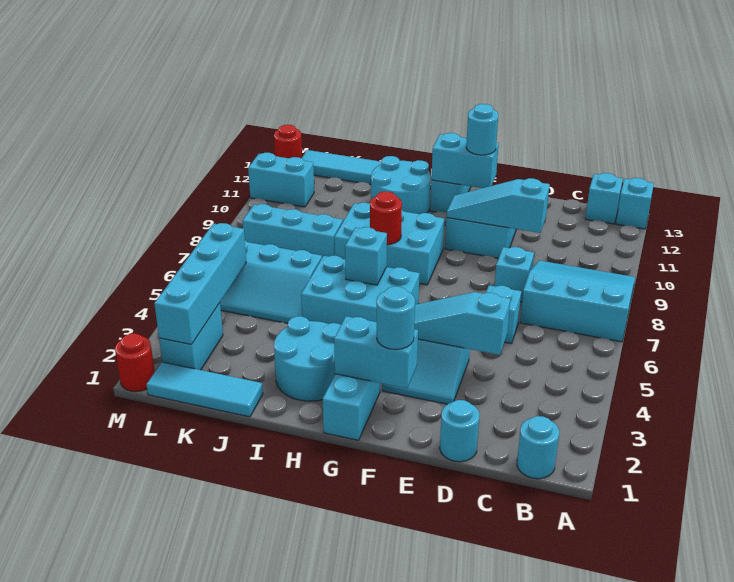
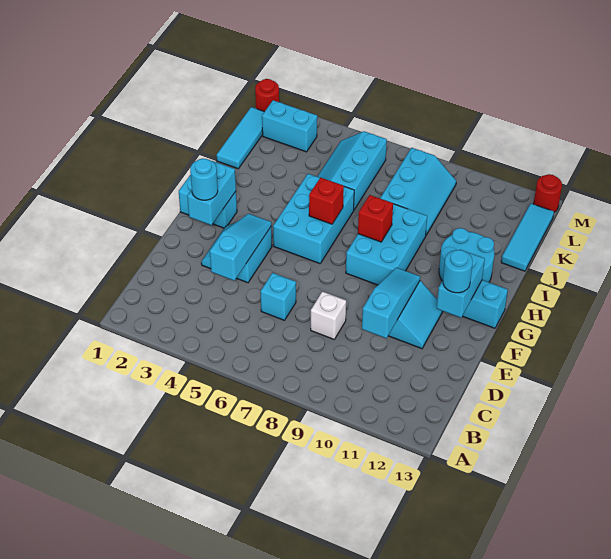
cyan 3x3 slope [520,260,635,342] -> none
cyan 1x1 brick [616,178,654,229] -> none
cyan 1x1 round brick [517,416,559,479] -> none
cyan 1x1 brick [585,173,623,224] -> none
cyan 1x1 round brick [440,400,480,462] -> none
cyan 1x1 brick [495,247,534,302] -> white 1x1 brick [311,291,346,339]
cyan 2x2 round brick [274,316,341,401] -> none
cyan 1x1 brick [345,227,387,285] -> red 1x1 brick [309,178,344,224]
red 1x1 round brick [370,192,402,245] -> red 1x1 brick [358,195,393,242]
cyan 1x4 brick [154,223,246,345] -> none
cyan 1x2 brick [248,153,314,207] -> none

